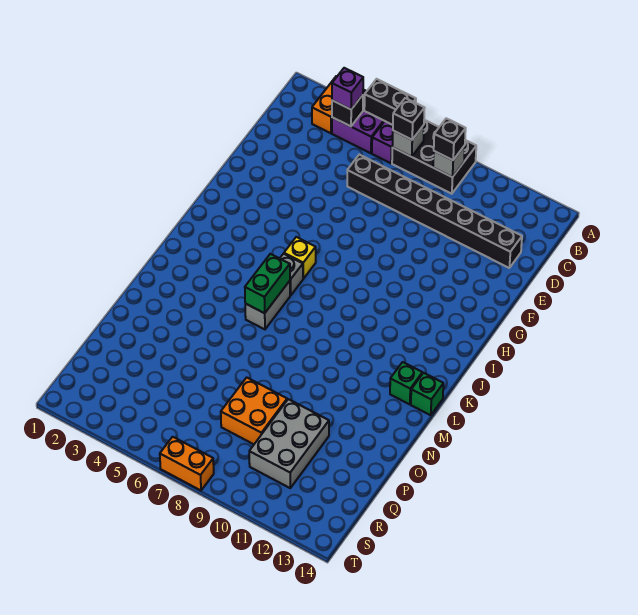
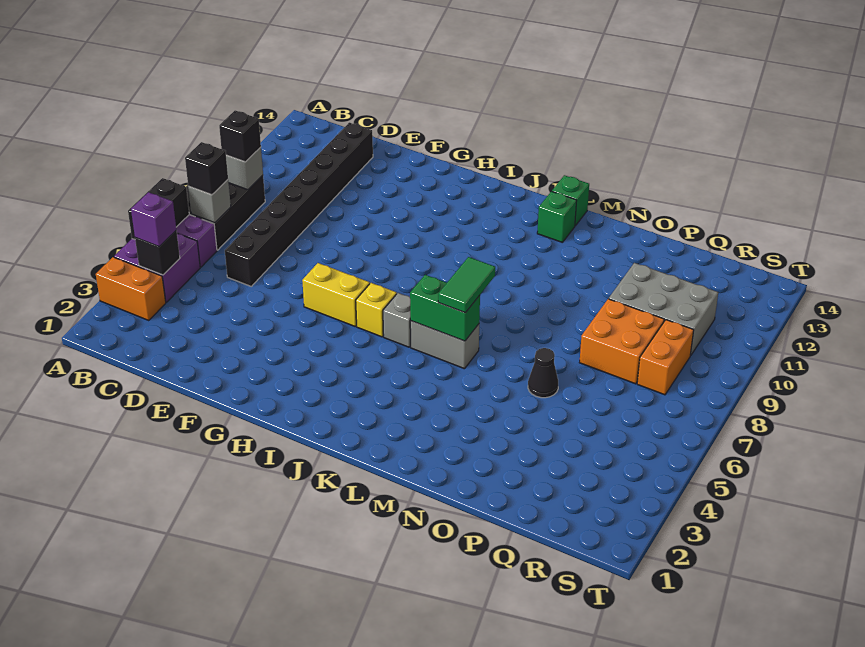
none -> yellow 1x2 brick [302,263,370,326]
none -> green 1x2 tile [438,257,495,313]
none -> black 1x1 cone [528,348,558,398]
orange 1x2 brick [160,437,214,490] -> orange 1x2 brick moved to [637,320,694,395]

